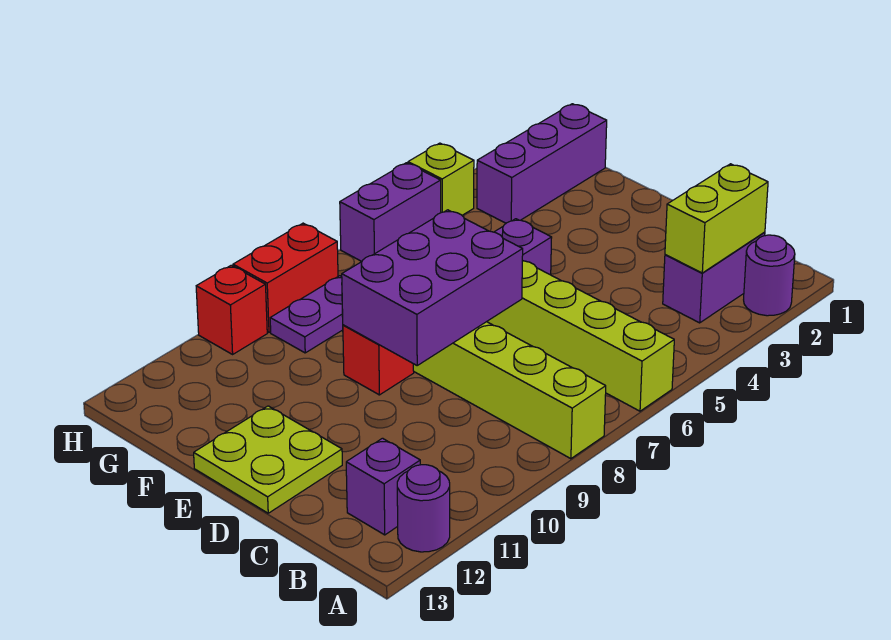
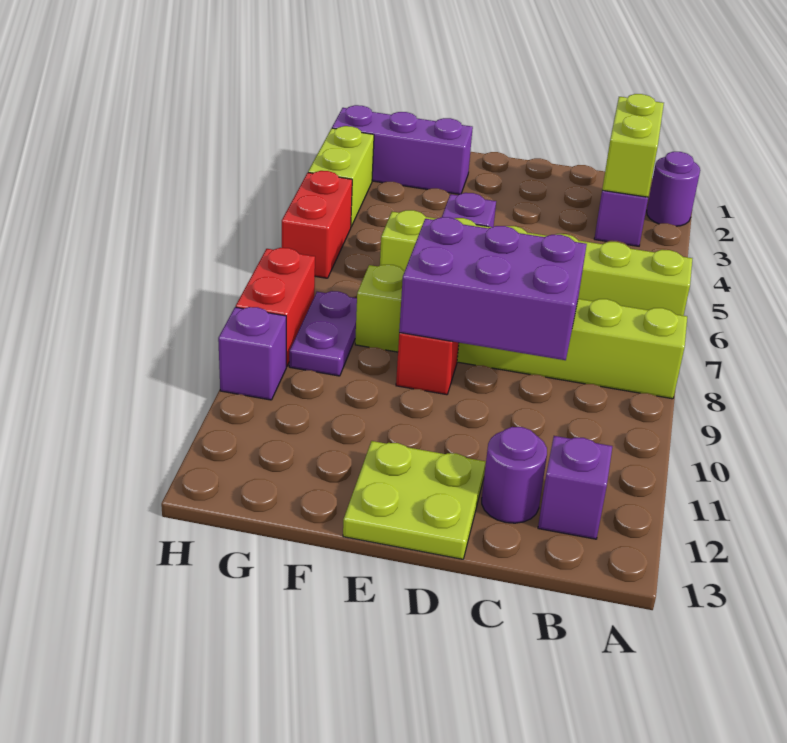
purple 1x1 round brick [397,465,450,552] -> purple 1x1 round brick moved to [482,427,547,523]
purple 2x3 brick [342,210,523,365] -> purple 2x3 brick turned to [399,217,587,360]
purple 1x3 brick [477,104,607,223] -> purple 1x3 brick turned to [332,105,473,194]
lime 1x1 brick [408,143,474,215] -> lime 1x2 brick [308,126,374,226]
purple 1x2 brick [340,163,441,262] -> red 1x2 brick [282,171,352,278]
red 1x1 brick [196,265,267,354] -> purple 1x1 brick [218,307,286,400]

